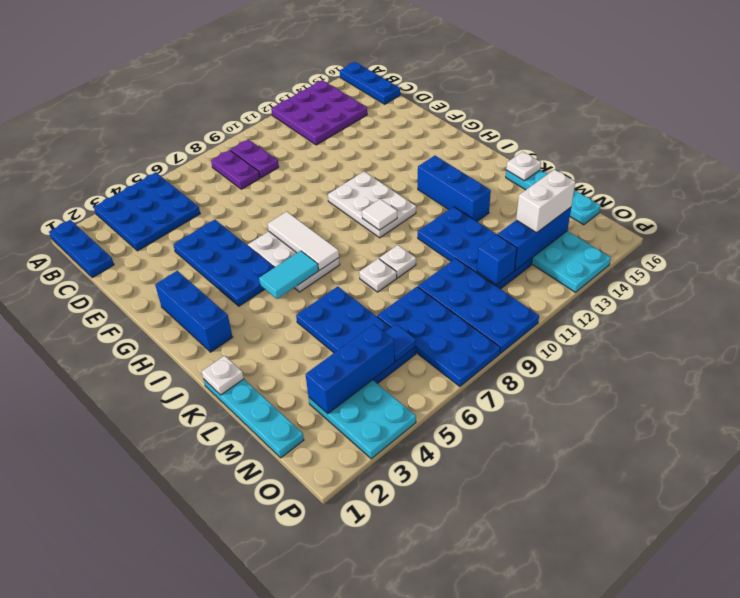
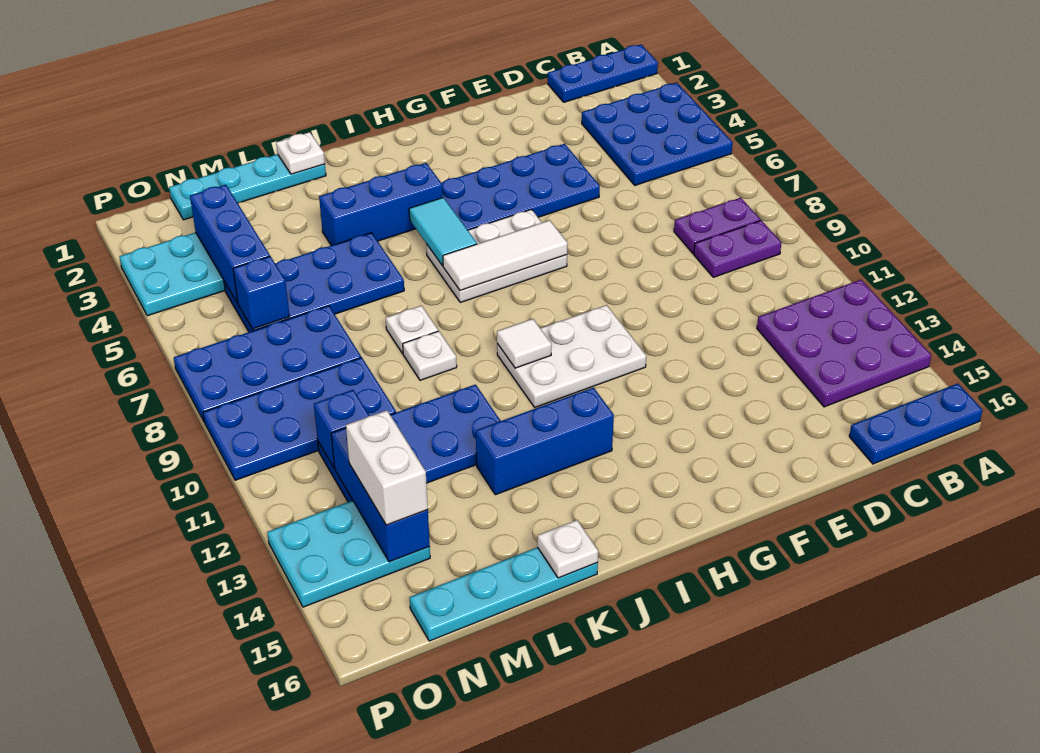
blue 1x3 brick [155,271,232,352] -> blue 1x3 brick moved to [319,163,443,246]
blue 1x1 tile [385,324,416,362] -> blue 1x1 brick [233,256,290,329]

